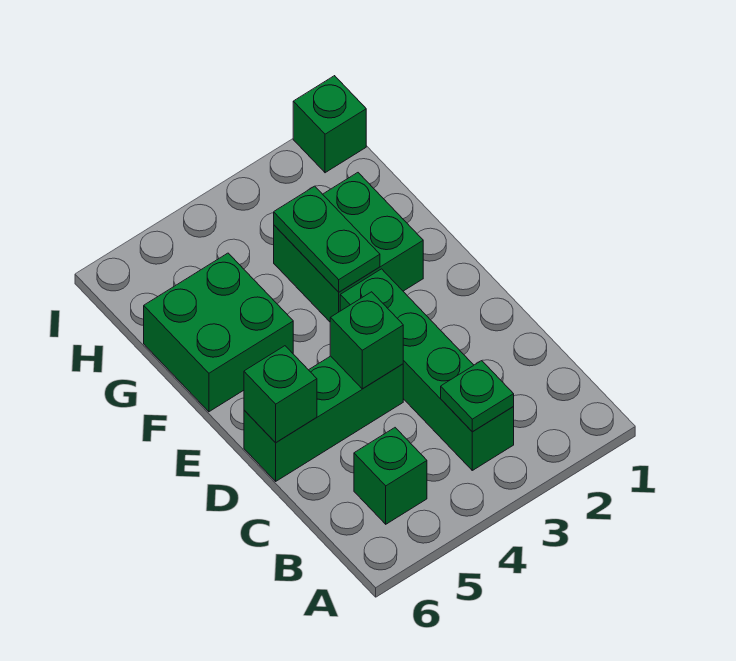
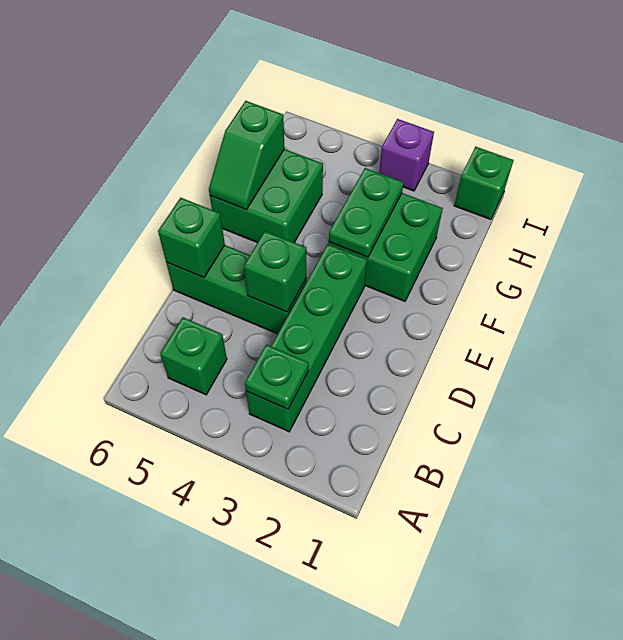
none -> green 1x2 slope [209,101,285,210]
none -> purple 1x1 brick [379,119,434,191]

